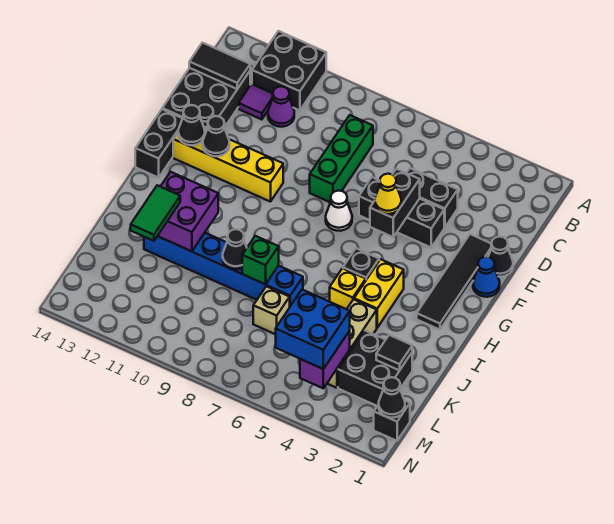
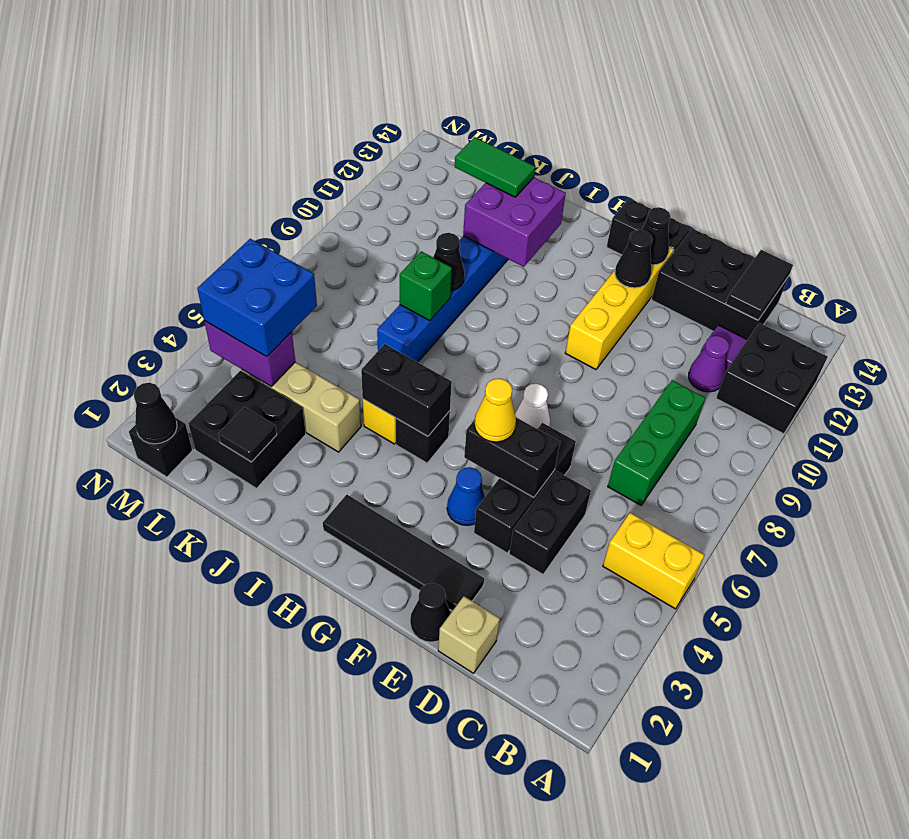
green 1x3 brick [310,115,373,202] -> green 1x3 brick turned to [608,380,705,505]
blue 1x1 cone [473,257,500,297] -> blue 1x1 cone moved to [447,467,485,525]
yellow 1x2 brick [354,259,404,328] -> yellow 1x2 brick moved to [603,513,704,609]
none -> black 1x2 brick [361,344,452,436]
tan 1x1 brick [253,286,290,334] -> tan 1x1 brick moved to [438,596,500,673]

